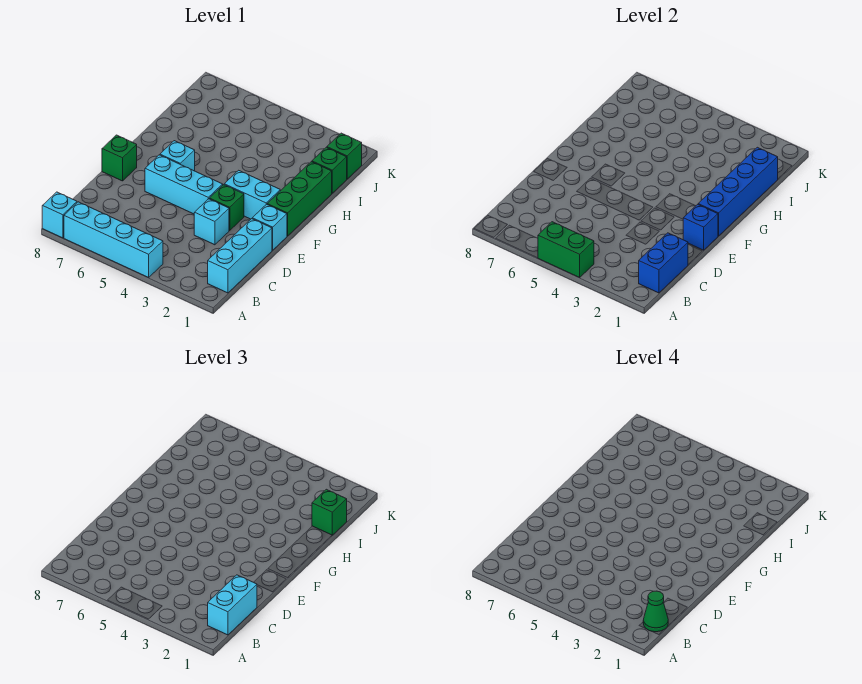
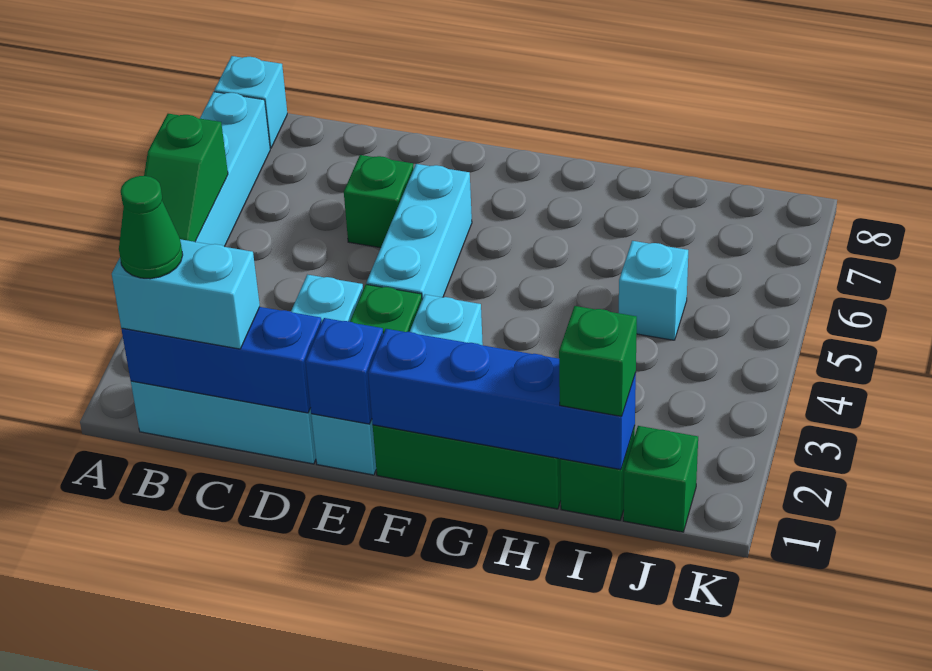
green 1x2 brick [538,222,594,277] -> green 1x2 slope [144,114,228,242]
blue 1x2 brick [639,233,688,293] -> blue 1x3 brick [121,307,322,413]
green 1x1 brick [102,135,137,181] -> green 1x1 brick moved to [344,155,414,248]
cyan 1x1 brick [160,141,195,171] -> cyan 1x1 brick moved to [619,241,688,340]

